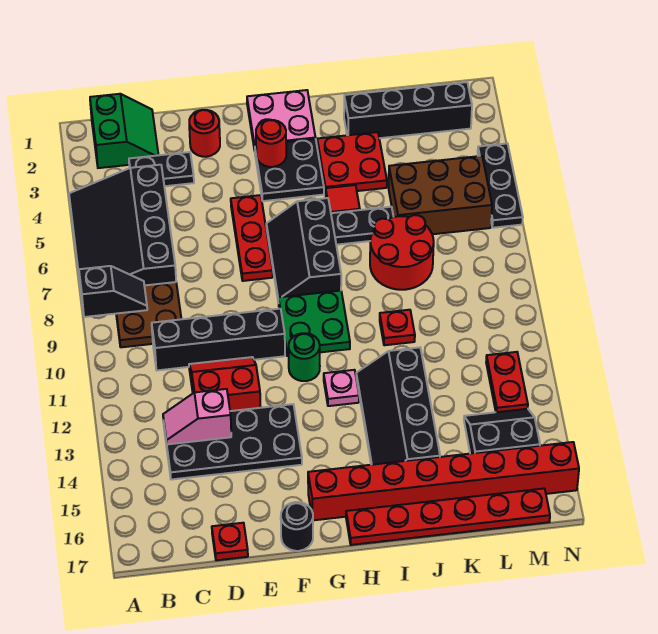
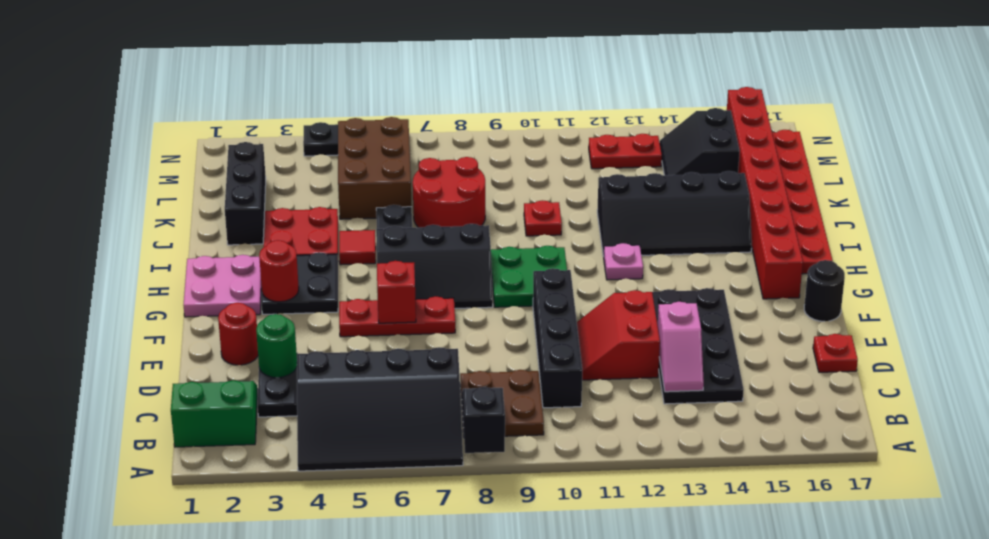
none -> red 1x1 brick [377,261,416,323]
green 1x1 round brick [289,333,320,381] -> green 1x1 round brick moved to [256,314,297,378]
black 1x4 brick [344,82,472,138] -> black 1x3 brick [225,142,266,245]

